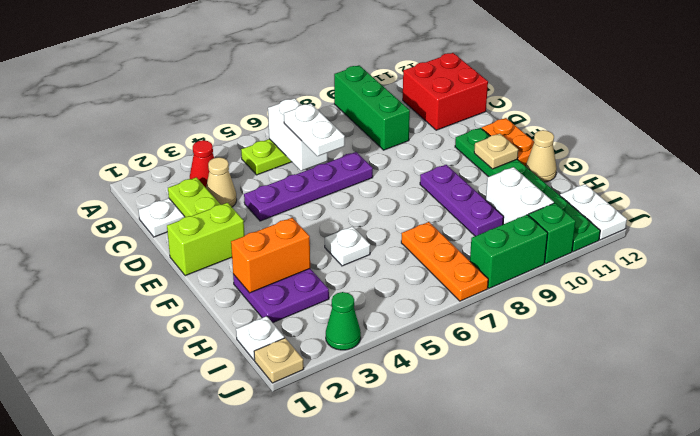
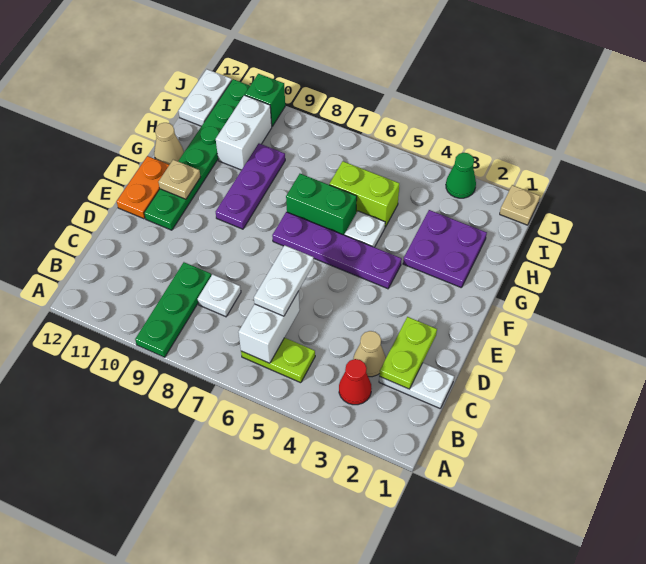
green 1x3 brick [334,65,410,150] -> green 1x3 plate [135,262,211,357]
red 2x2 brick [403,53,488,130] -> none
purple 1x4 plate [244,152,373,221] -> purple 1x4 plate moved to [272,212,402,289]
lime 1x2 brick [167,203,244,276] -> lime 1x2 brick moved to [329,161,400,227]
orange 1x2 brick [231,218,310,293] -> none
orange 1x3 plate [401,222,488,301] -> none
white 1x1 plate [236,316,284,360] -> white 1x1 plate moved to [198,274,241,317]
green 1x2 brick [470,215,548,288] -> green 1x2 brick moved to [286,174,357,235]

